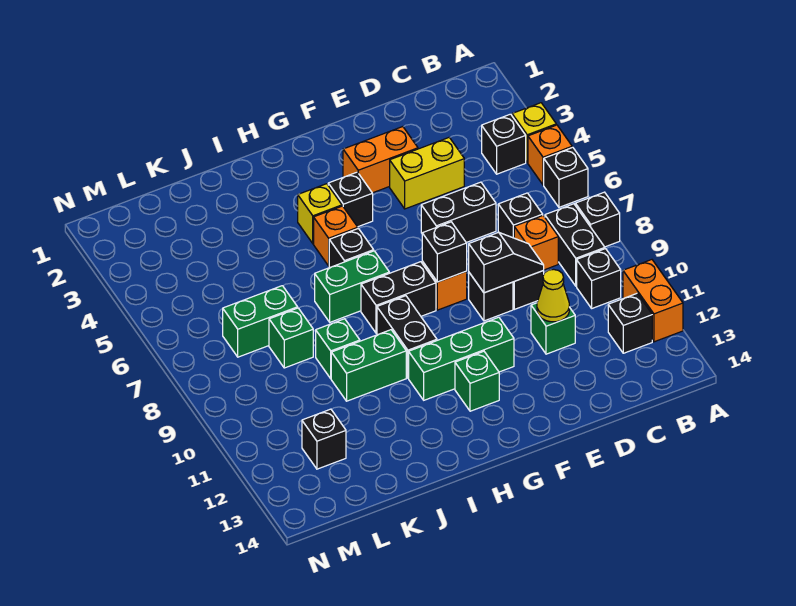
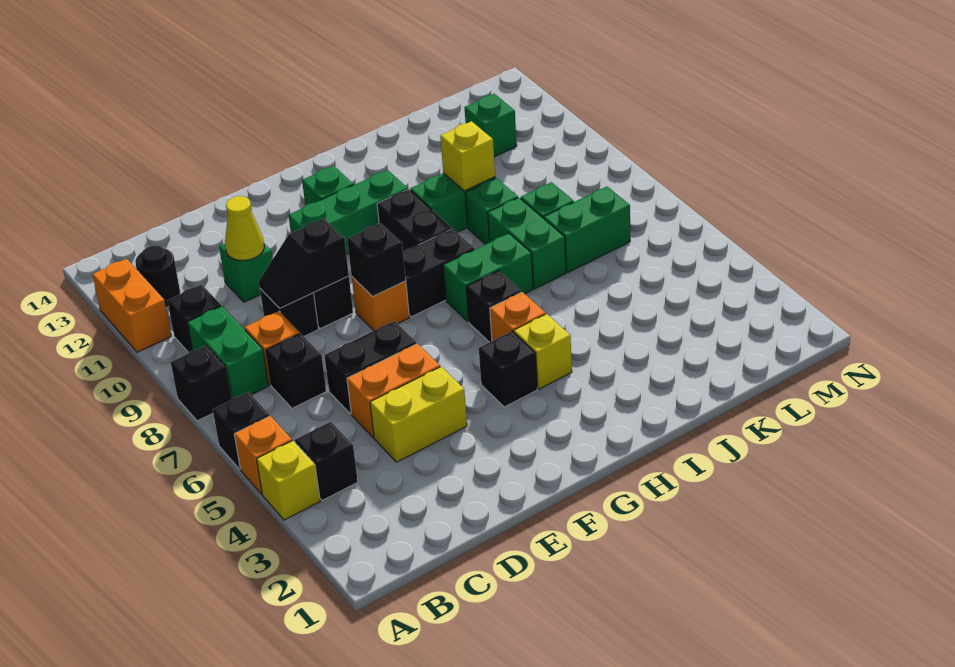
black 1x2 brick [545,204,605,286] -> green 1x2 brick [187,306,269,399]
black 1x1 brick [608,294,652,353] -> black 1x1 round brick [135,246,180,308]
orange 1x2 brick [343,127,418,193] -> orange 1x2 brick moved to [347,344,440,438]
none -> green 1x2 brick [488,198,566,289]
none -> yellow 1x1 brick [440,121,495,191]
black 1x1 brick [302,409,346,469] -> green 1x1 brick [464,94,517,157]

